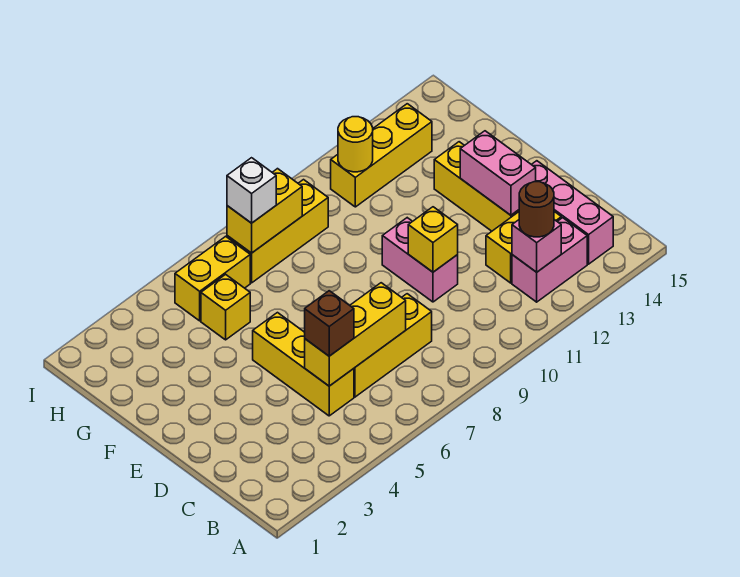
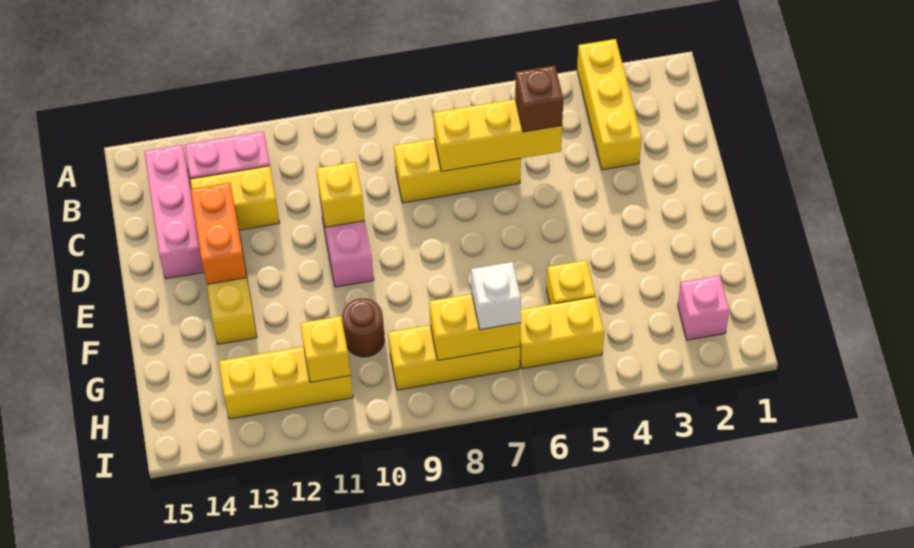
pink 1x1 brick [512,220,561,272] -> pink 1x1 brick moved to [678,276,729,340]
brown 1x1 round brick [519,182,554,237] -> brown 1x1 round brick moved to [342,298,384,357]
yellow 1x3 brick [253,313,354,416] -> yellow 1x3 brick moved to [577,39,642,170]
pink 1x2 brick [460,131,536,215] -> orange 1x2 brick [191,183,247,284]
yellow 1x1 round brick [338,117,373,172] -> yellow 1x1 brick [300,316,350,382]

